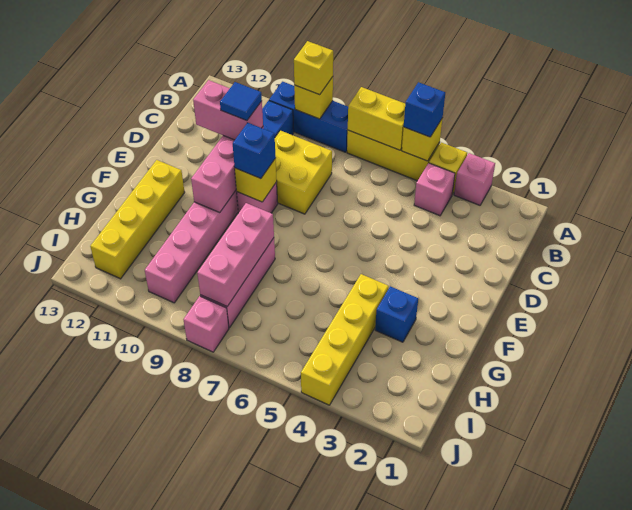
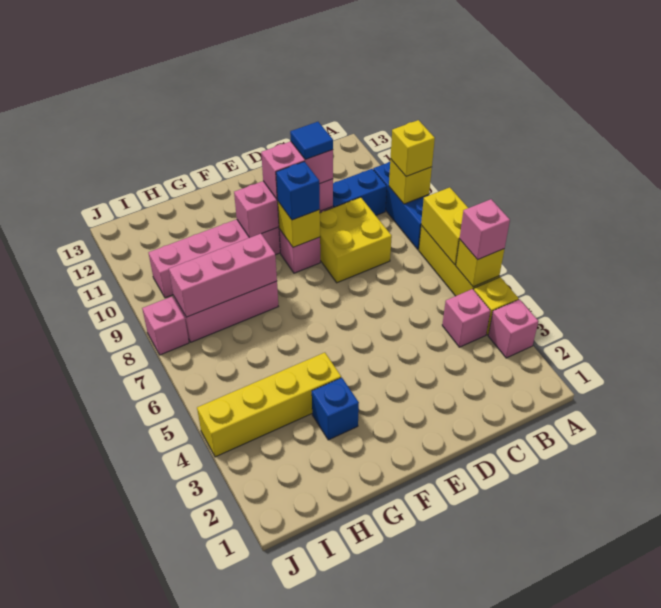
blue 1x1 brick [404,82,445,137] -> pink 1x1 brick [460,199,510,260]
pink 1x2 brick [193,80,263,140] -> pink 1x2 brick turned to [261,141,333,199]
yellow 1x4 brick [90,160,185,279] -> none

